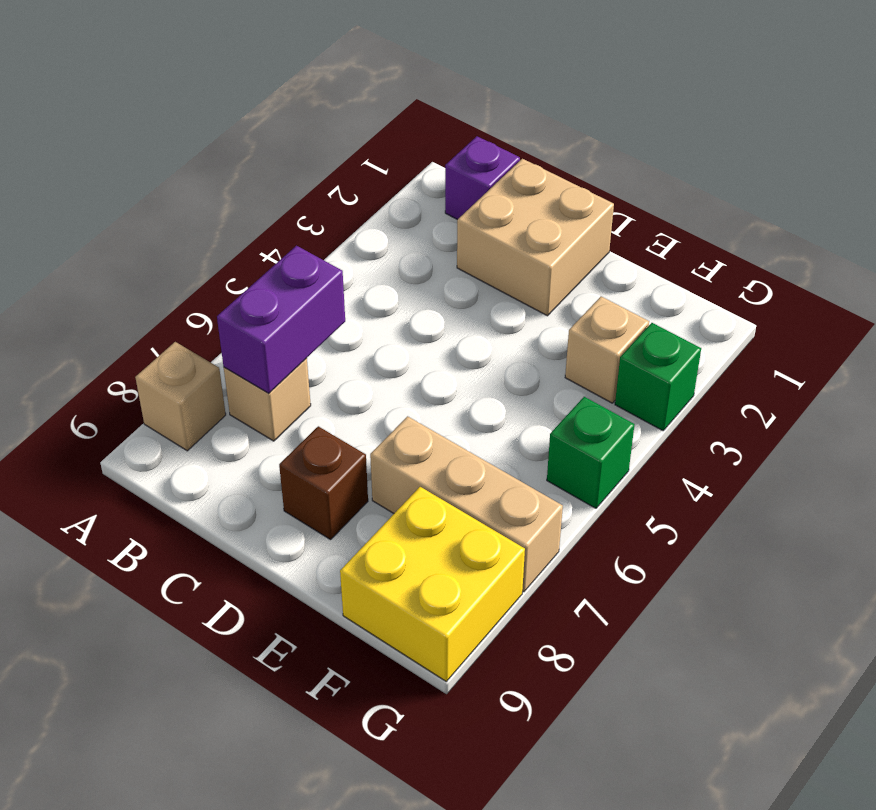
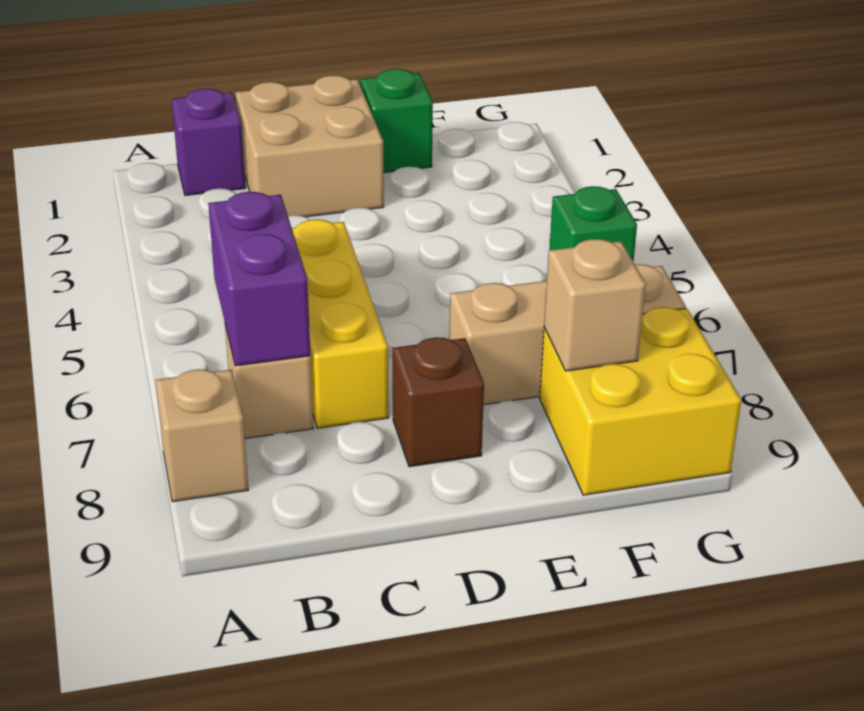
none -> yellow 1x3 brick [292,219,389,428]
tan 1x1 brick [565,297,649,403] -> tan 1x1 brick moved to [544,239,646,371]
green 1x1 brick [615,323,701,431] -> green 1x1 brick moved to [361,69,433,173]

